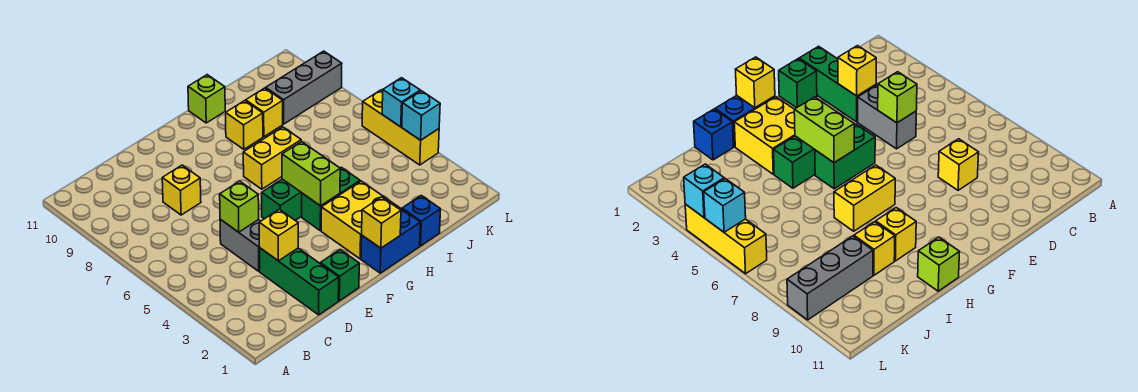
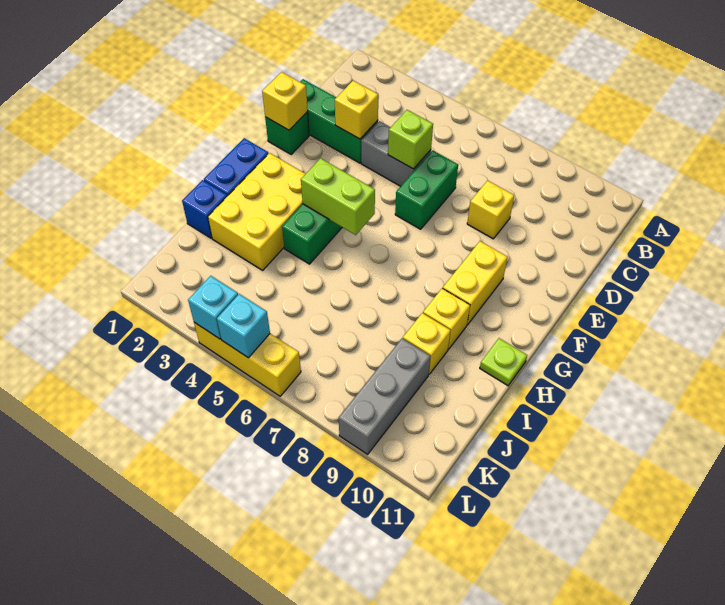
green 1x2 brick [262,179,302,220] -> green 1x2 brick moved to [395,150,458,229]
yellow 1x1 brick [362,197,401,248] -> yellow 1x1 brick moved to [262,72,308,130]
yellow 2x2 brick [321,181,400,259] -> yellow 2x3 brick [208,153,305,270]
yellow 1x2 brick [243,127,301,189] -> yellow 1x2 brick moved to [443,241,508,325]
lime 1x1 brick [188,75,225,123] -> lime 1x1 plate [480,338,527,385]

